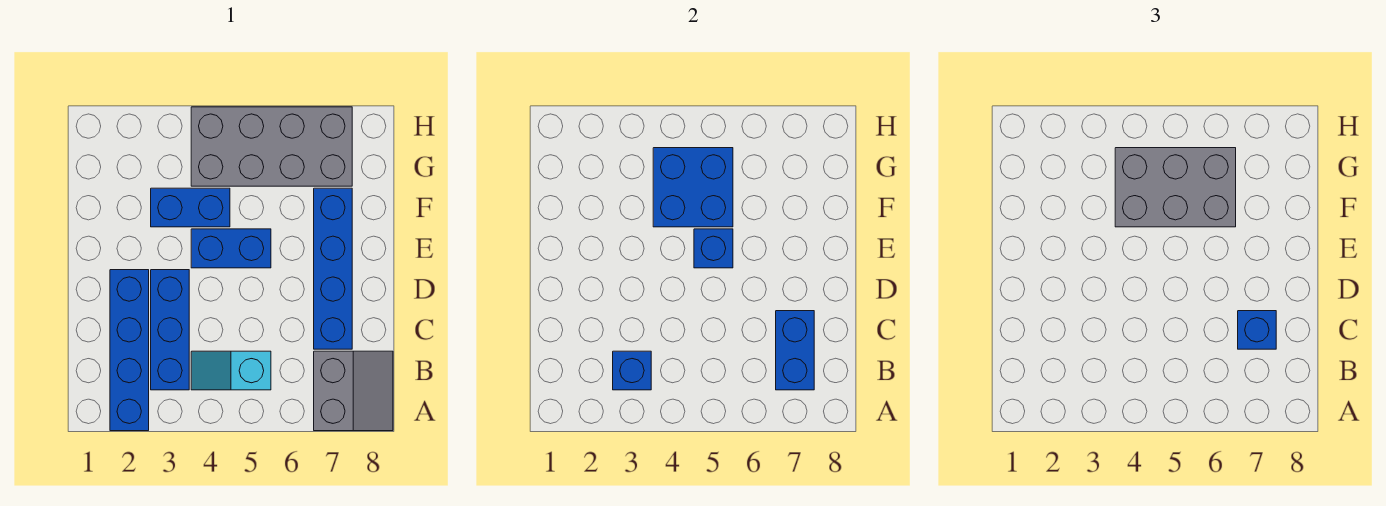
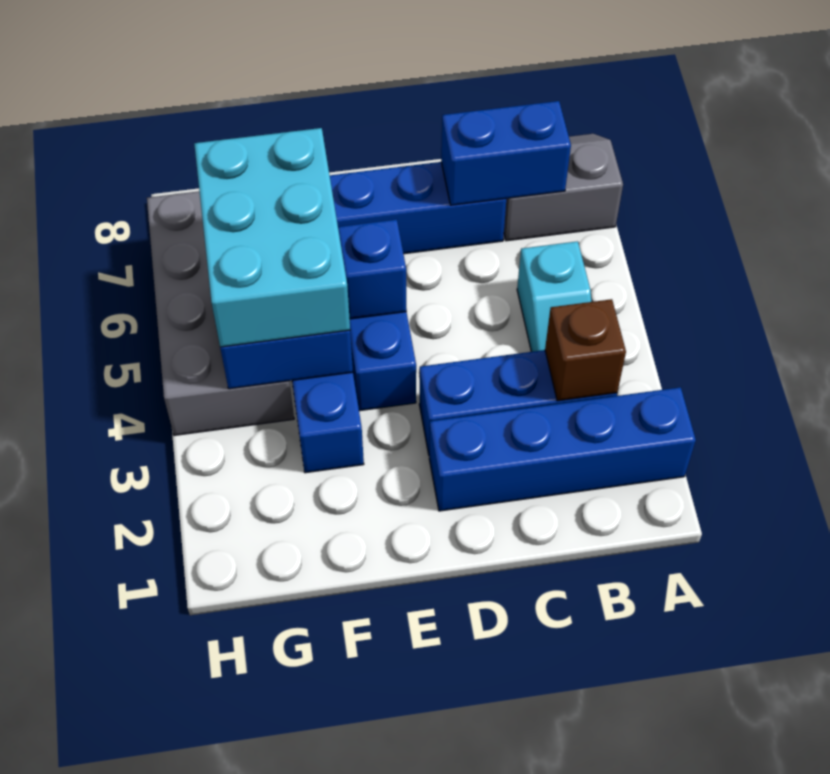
blue 1x1 brick [613,351,651,390] -> brown 1x1 brick [545,299,626,401]
blue 1x1 brick [1238,311,1276,349] -> none
grey 2x3 brick [1115,148,1236,227] -> cyan 2x3 brick [194,128,350,347]

